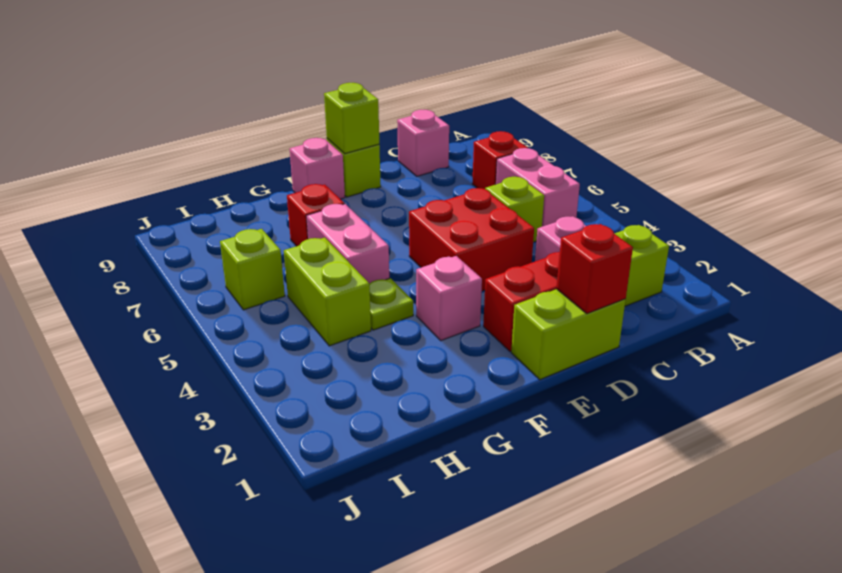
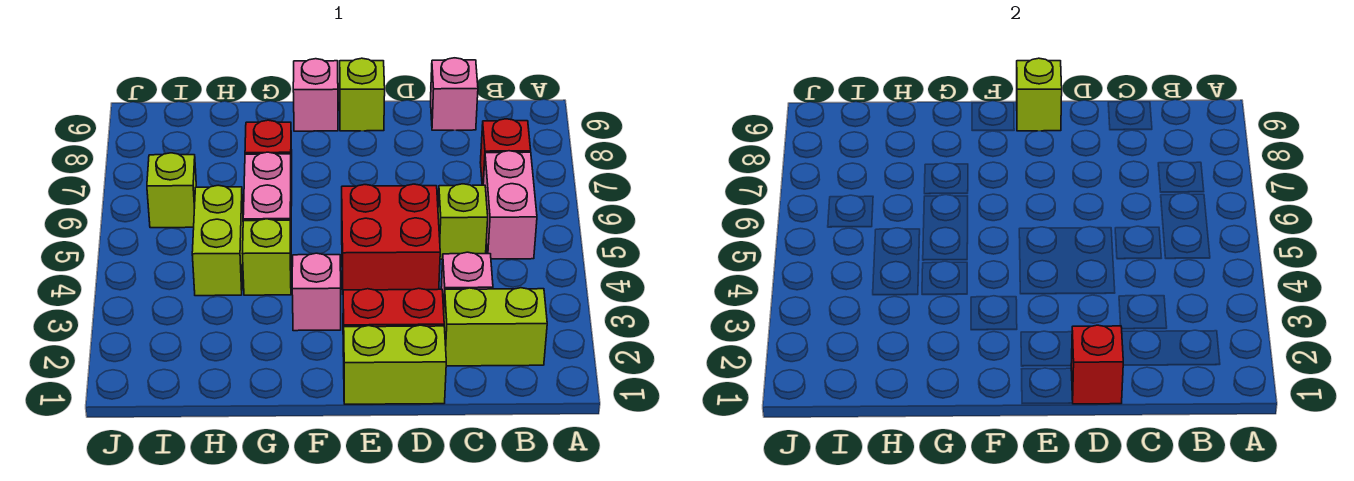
lime 1x1 plate [369,278,413,330] -> lime 1x1 brick [242,219,291,295]

